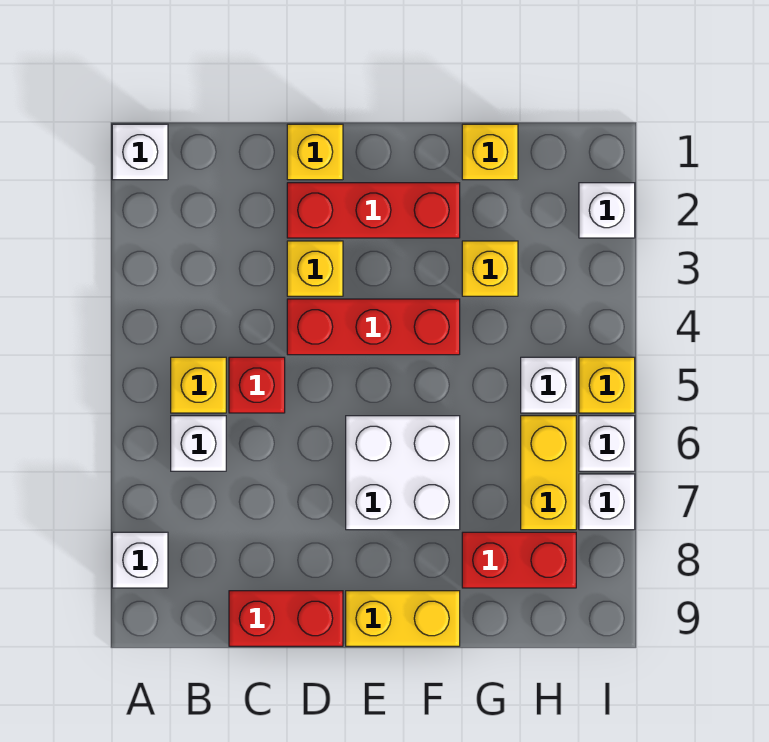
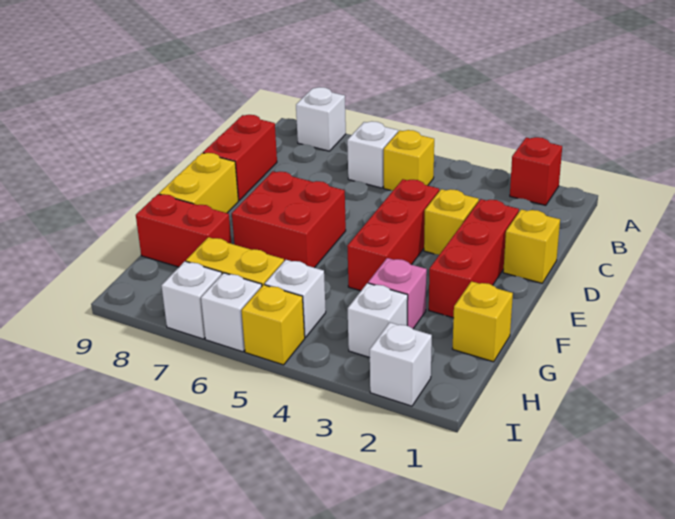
white 1x1 brick [112,124,168,180] -> white 1x1 brick moved to [348,283,408,358]
red 1x1 brick [229,357,285,413] -> red 1x1 brick moved to [510,137,562,205]
white 2x2 brick [346,416,460,530] -> red 2x2 brick [232,171,346,268]
yellow 1x1 brick [462,241,518,296] -> pink 1x1 brick [368,258,427,329]
red 1x2 brick [462,532,576,588] -> red 1x2 brick turned to [136,194,231,267]

